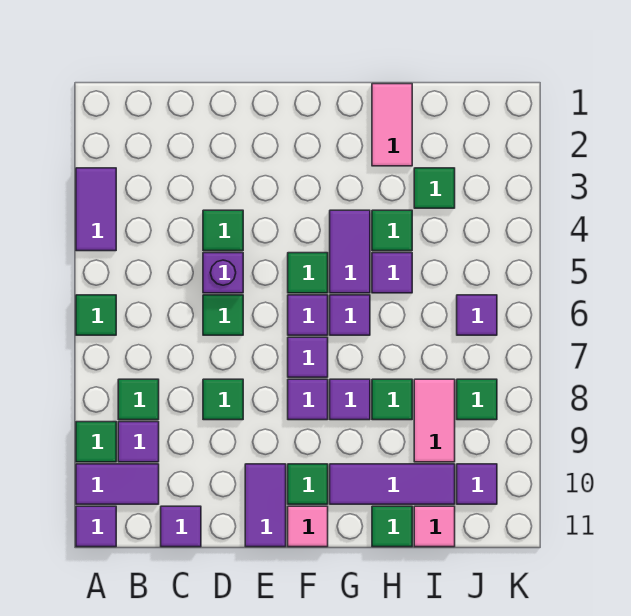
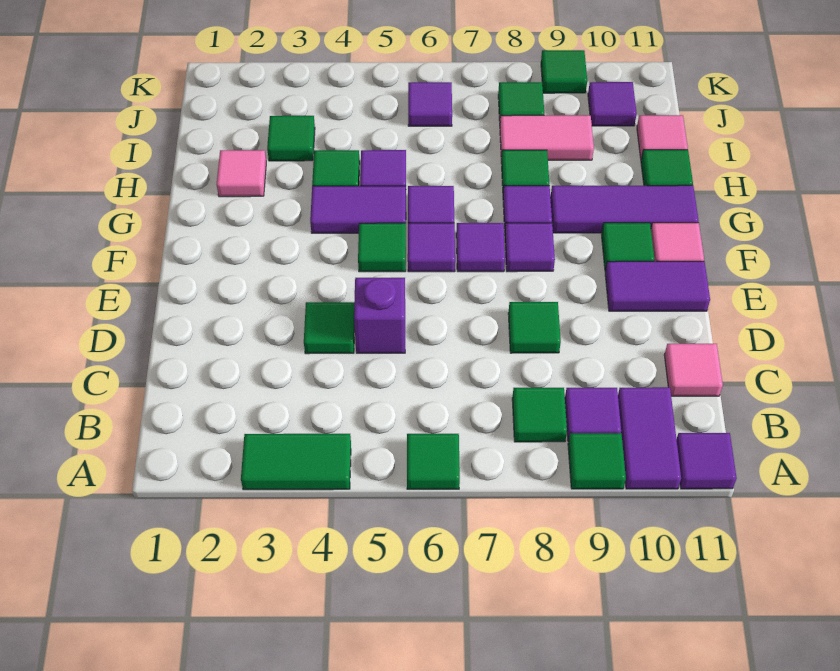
purple 1x2 tile [76,168,116,251] -> green 1x2 tile [241,434,351,490]
purple 1x1 tile [161,506,201,547] -> pink 1x1 tile [664,344,723,396]
green 1x1 tile [203,295,243,335] -> green 1x1 tile moved to [541,50,587,93]
purple 1x3 tile [330,464,455,504] -> purple 1x3 tile turned to [550,185,699,233]
pink 1x2 tile [372,84,412,166] -> pink 1x1 tile [217,150,266,197]

